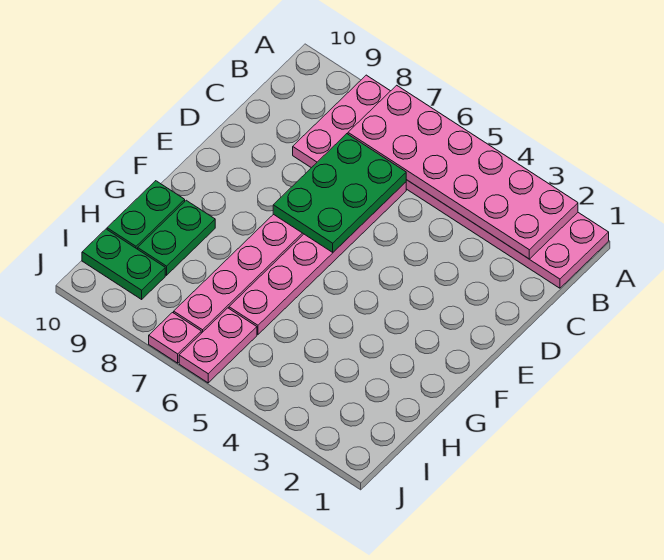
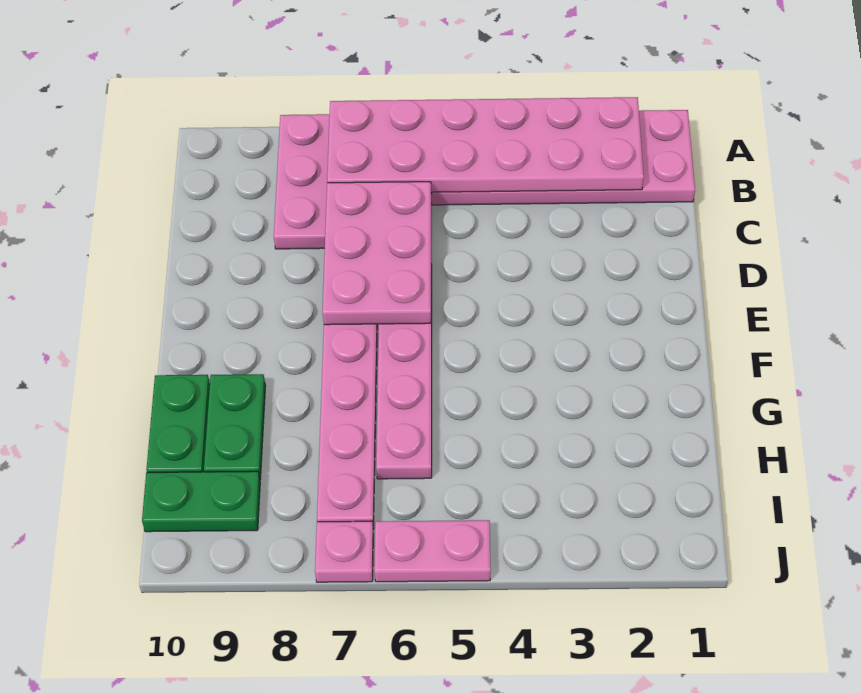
green 2x3 plate [273,134,406,252] -> pink 2x3 plate [322,182,431,325]
pink 1x2 plate [179,308,257,383] -> pink 1x2 plate turned to [374,520,491,582]

